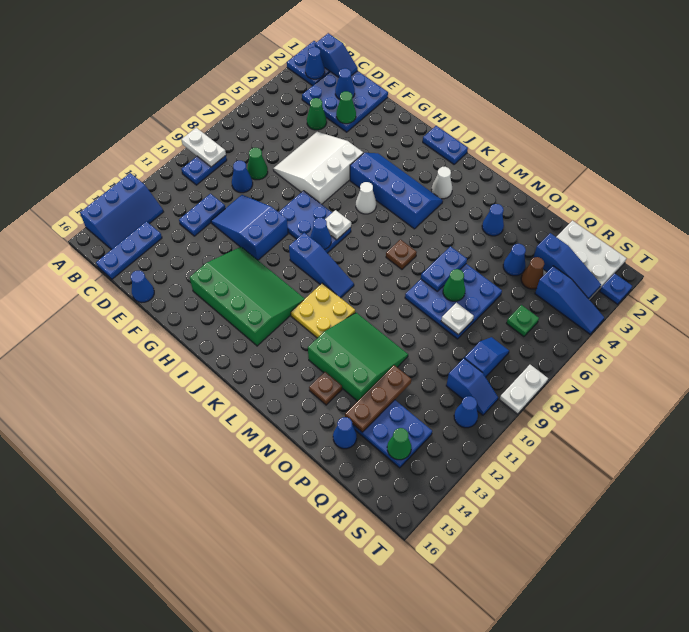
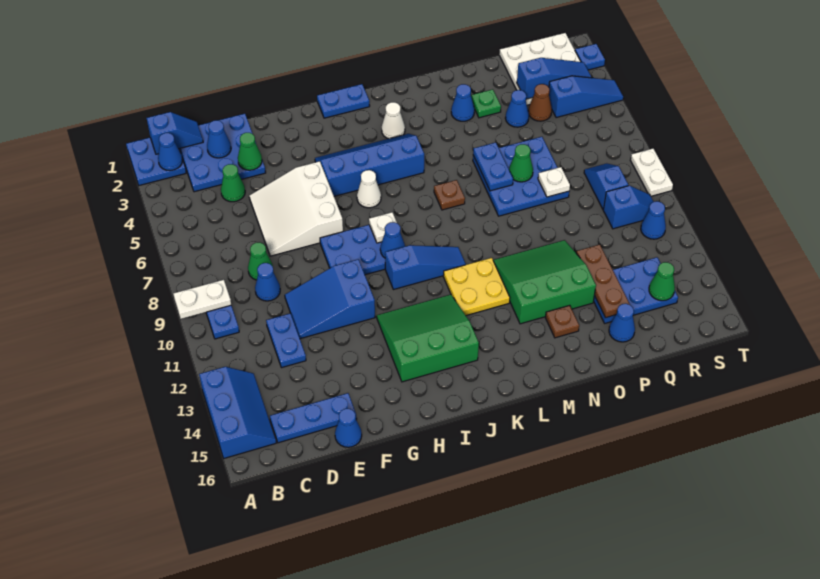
blue 1x3 plate [96,221,162,279] -> blue 1x3 plate turned to [270,393,357,443]
green 3x4 slope [190,247,305,346] -> green 3x3 slope [377,295,479,382]
green 1x1 plate [506,305,539,337] -> green 1x1 plate moved to [471,89,501,118]

